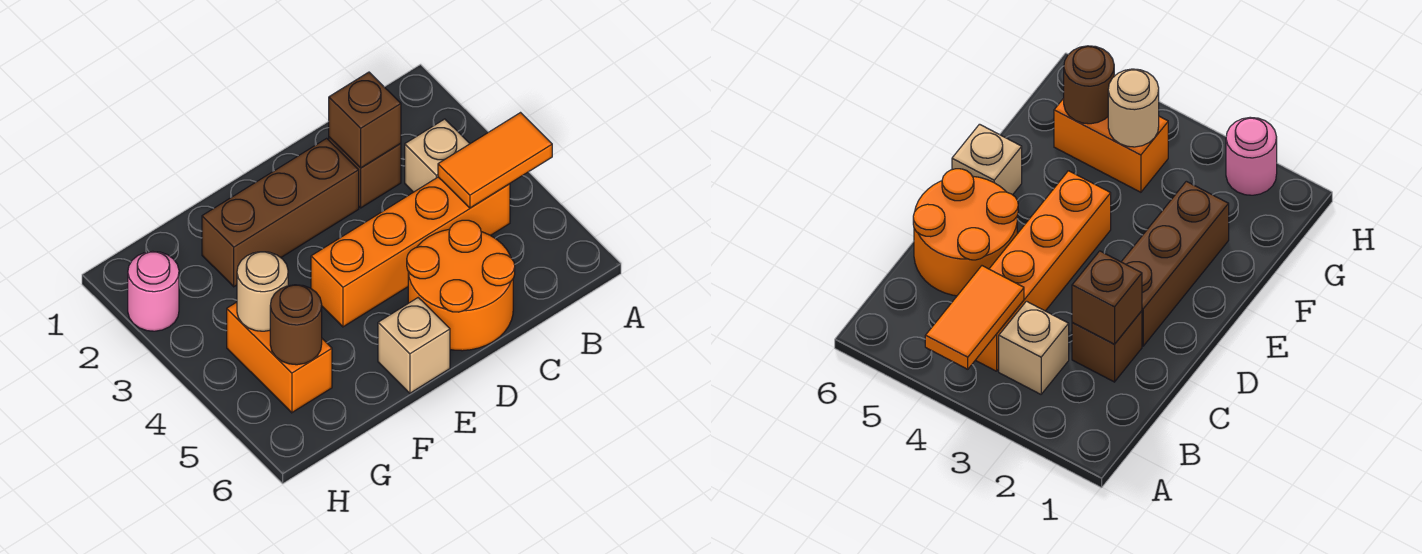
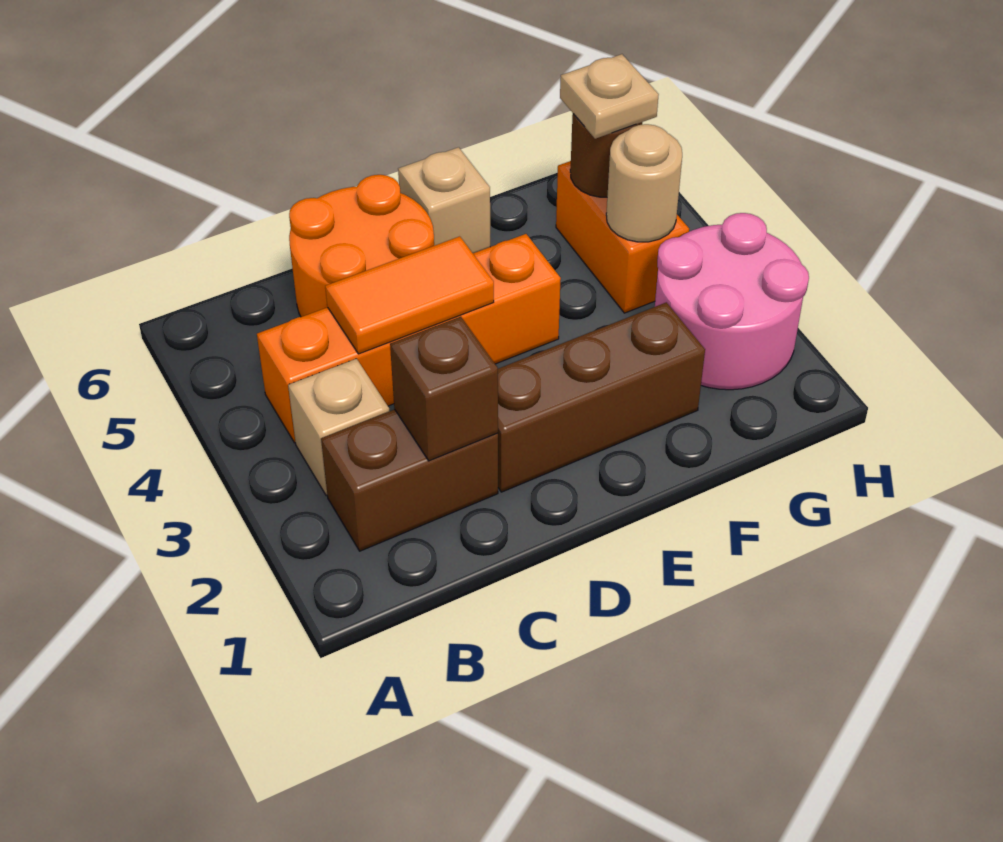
orange 1x2 tile [438,113,552,208] -> orange 1x2 tile moved to [325,236,494,354]
brown 1x1 brick [329,137,401,208] -> brown 1x2 brick [321,409,498,551]
none -> tan 1x1 plate [560,54,659,139]
pink 1x1 round brick [128,251,179,331] -> pink 2x2 round brick [655,213,809,390]

